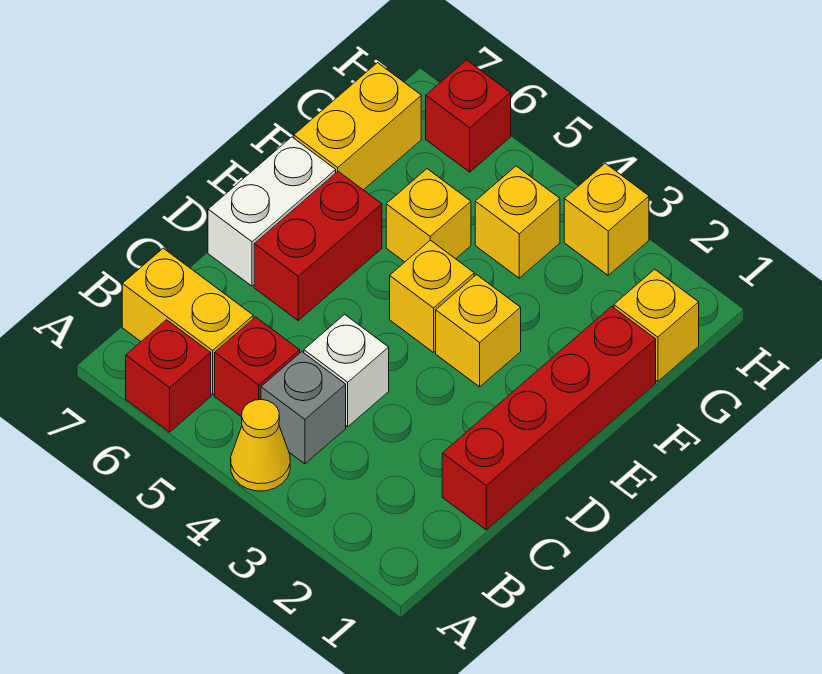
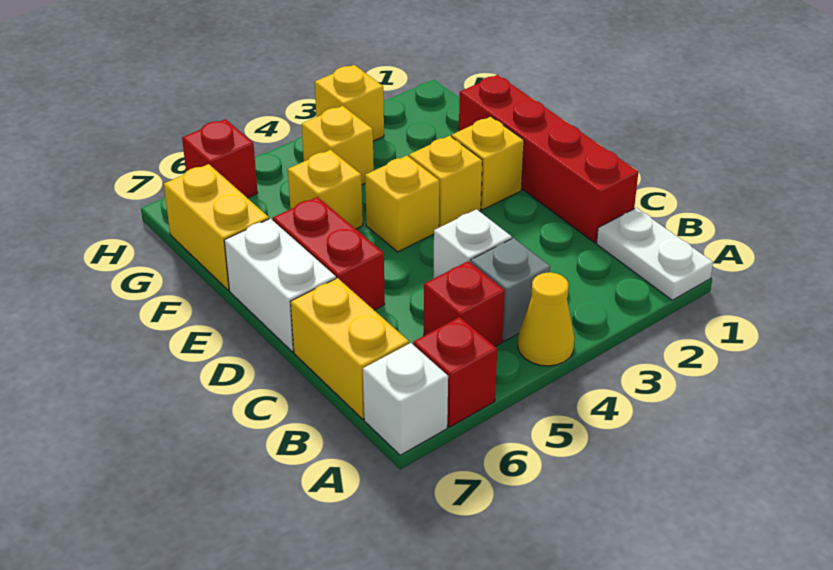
none -> white 1x2 plate [597,208,713,300]
none -> white 1x1 brick [363,343,448,455]
yellow 1x2 brick [122,248,253,395] -> yellow 1x2 brick turned to [291,278,409,419]
yellow 1x1 brick [614,269,699,382] -> yellow 1x1 brick moved to [452,117,524,210]

